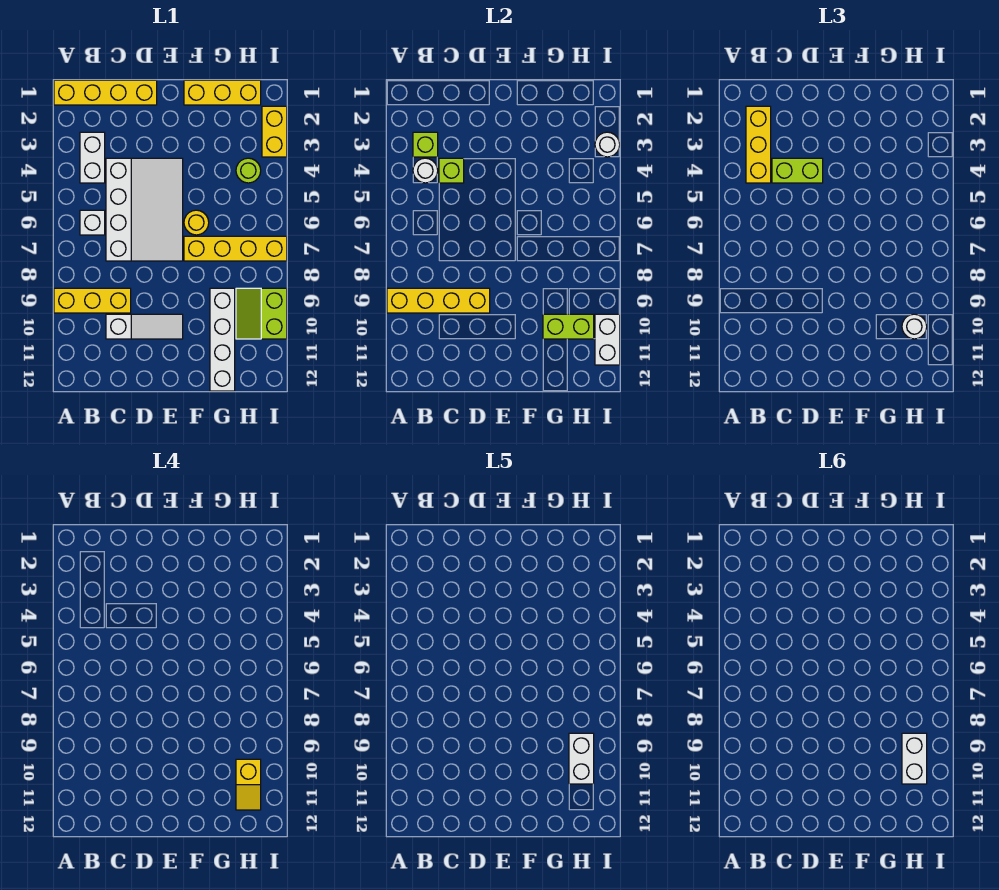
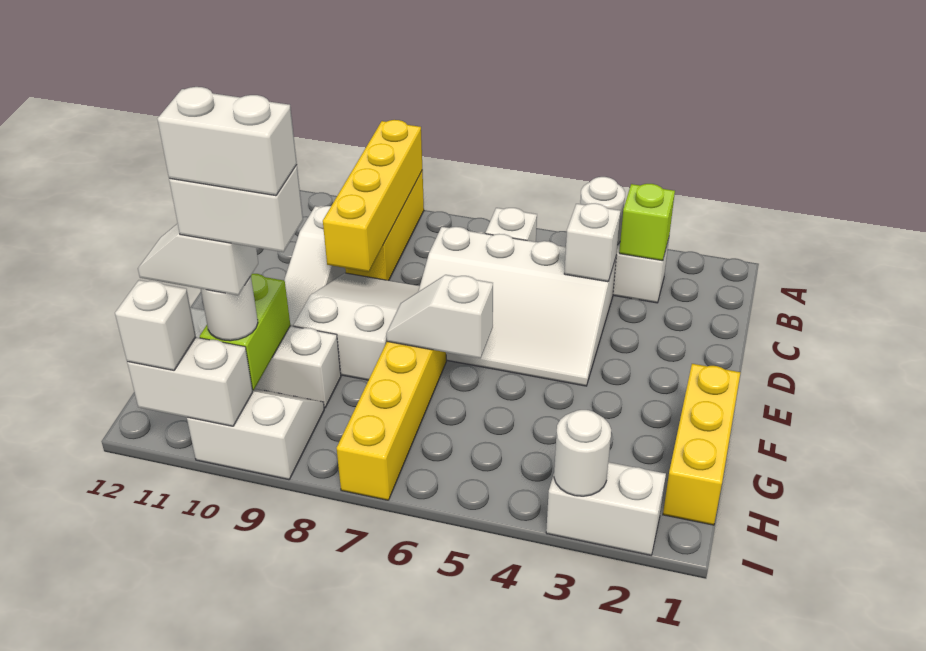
yellow 1x4 brick [54,80,157,105] -> none
yellow 1x3 brick [746,106,771,183] -> none
lime 1x1 brick [439,158,464,183] -> white 1x1 brick [564,203,621,282]
lime 1x2 brick [772,158,823,183] -> none
none -> white 2x3 slope [294,273,420,380]
yellow 1x1 round brick [184,210,209,235] -> none
none -> white 1x2 slope [386,275,493,358]
lime 1x1 round brick [236,158,261,183] -> none
lime 2x2 slope [236,288,287,339] -> white 2x2 slope [187,389,324,480]
yellow 1x2 slope [236,759,261,810] -> white 1x2 slope [138,223,258,295]
yellow 1x2 brick [262,106,287,157] -> white 1x2 brick [546,462,666,555]
none -> white 1x1 brick [115,280,196,370]

